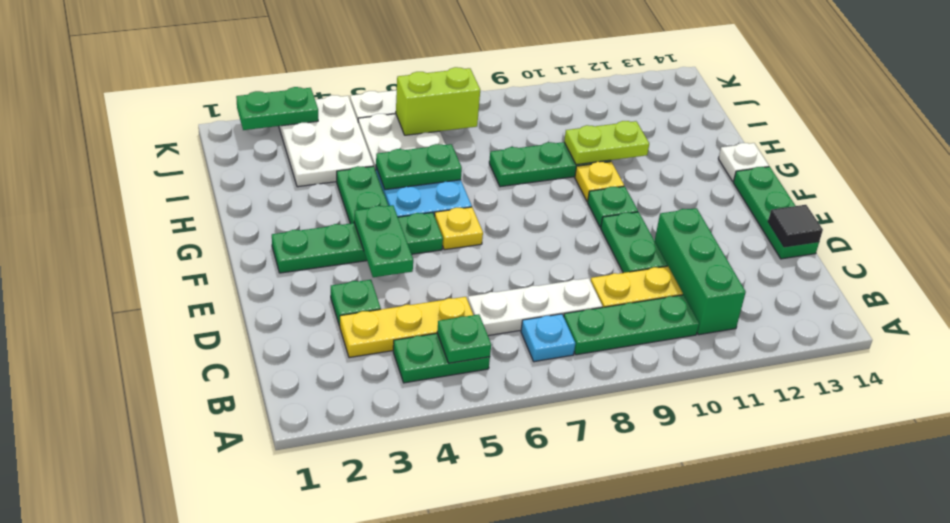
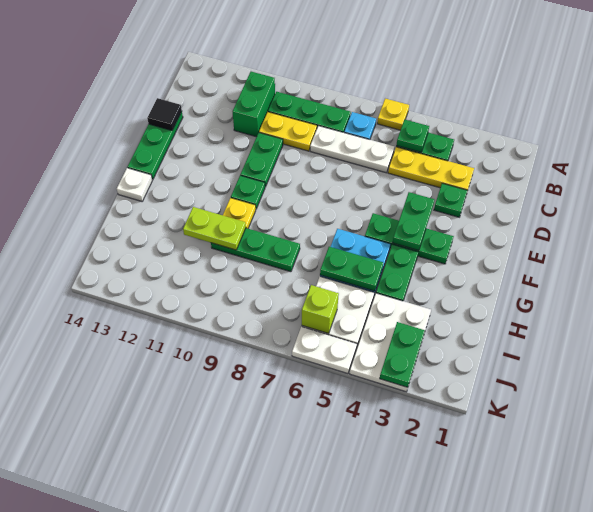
green 1x3 brick [655,208,746,335] -> green 1x2 brick [233,72,275,137]
green 1x4 plate [272,212,443,273] -> green 1x3 plate [365,213,454,264]
yellow 1x1 plate [434,207,483,250] -> yellow 1x1 plate moved to [377,99,409,130]
lime 1x2 brick [396,67,480,135] -> lime 1x1 brick [302,285,339,334]
green 1x2 plate [236,87,318,130] -> green 1x2 plate turned to [380,322,425,387]

